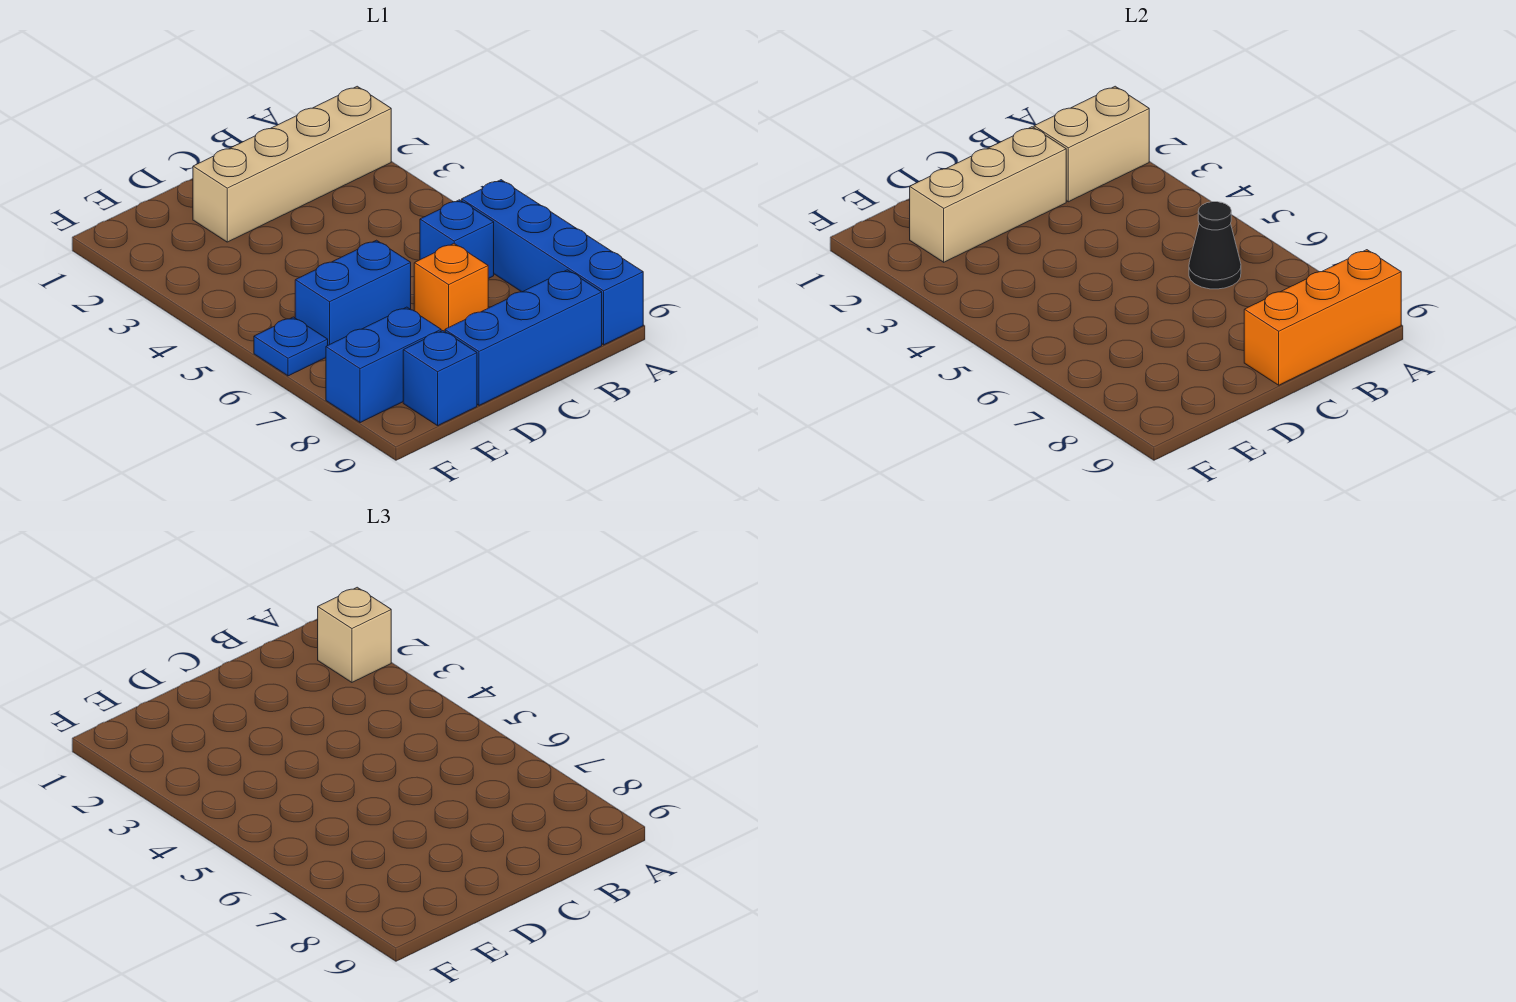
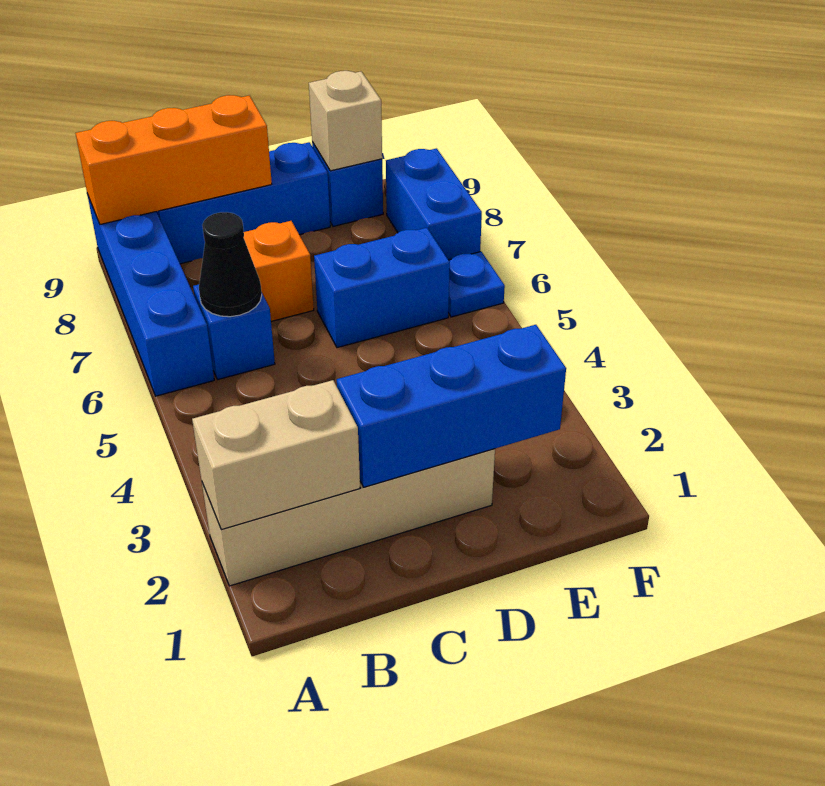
tan 1x1 brick [318,587,391,682] -> tan 1x1 brick moved to [309,71,382,171]
tan 1x3 brick [910,127,1066,262] -> blue 1x3 brick [337,325,566,487]
blue 1x2 brick [326,307,441,423] -> blue 1x2 brick turned to [386,149,482,260]

